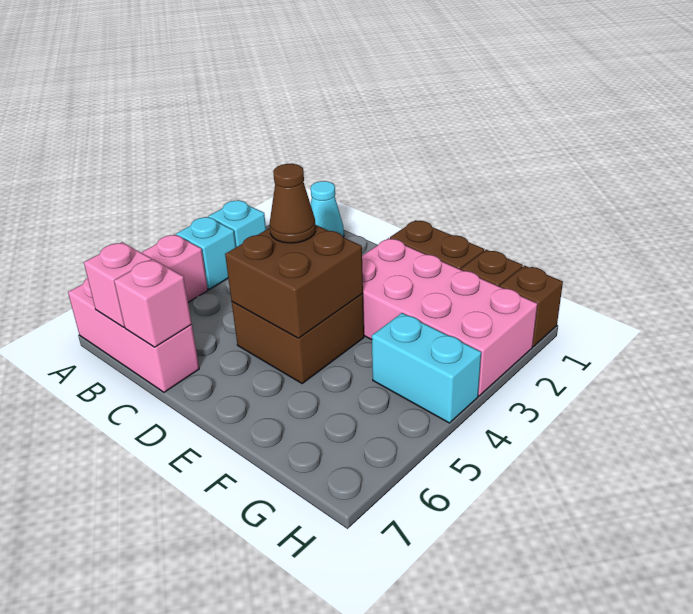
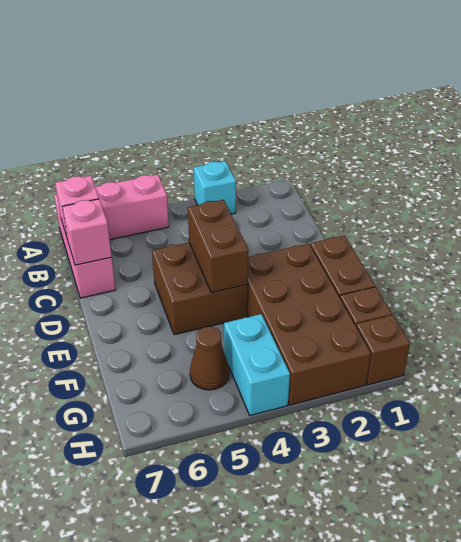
cyan 1x1 brick [176,217,236,289] -> none
cyan 1x1 cone [311,181,344,237] -> none
brown 2x2 brick [225,225,363,338] -> brown 1x2 brick [188,200,248,293]
brown 1x1 cone [270,164,316,243] -> brown 1x1 cone moved to [190,327,229,390]
pink 2x4 brick [362,238,537,396] -> brown 2x4 brick [247,244,371,405]

